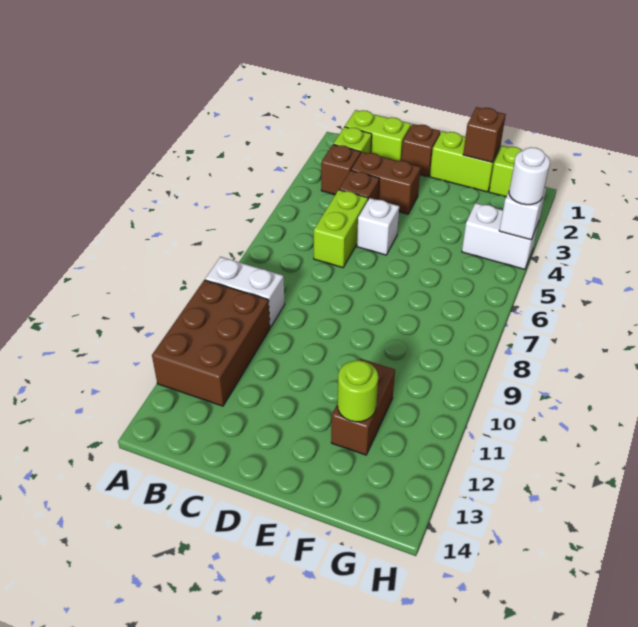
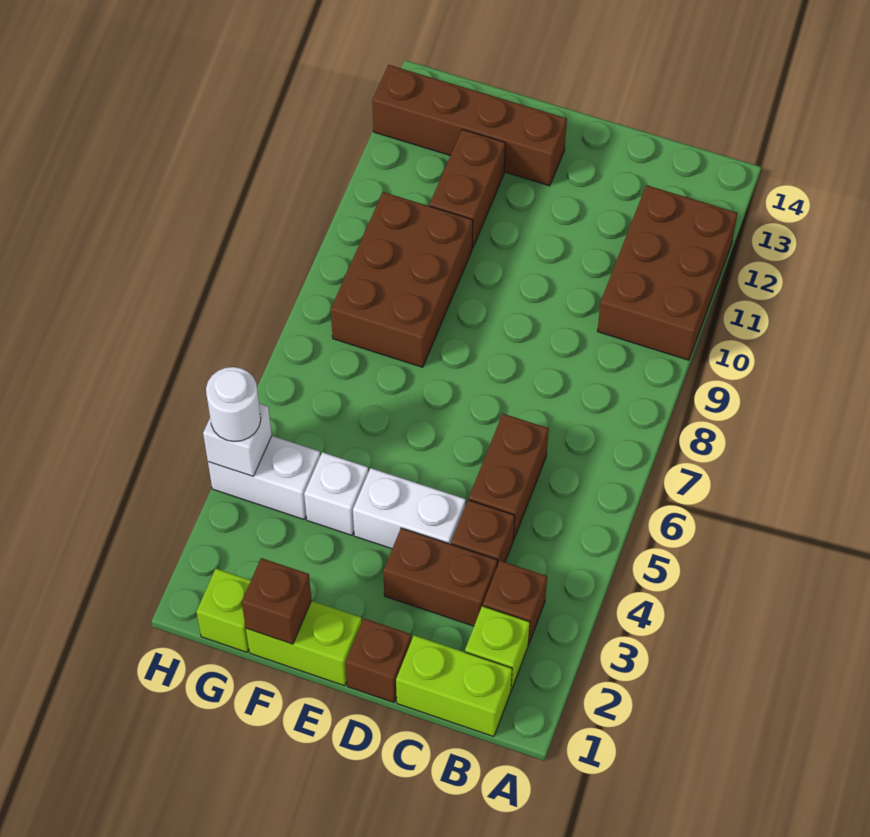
white 1x2 brick [205,257,285,327] -> white 1x2 brick moved to [353,468,466,549]
lime 1x2 brick [314,190,368,268] -> brown 1x2 brick [469,414,549,540]
white 1x1 brick [357,198,399,255] -> white 1x1 brick moved to [304,452,368,535]
none -> brown 1x4 brick [372,65,567,186]
none -> brown 2x3 brick [331,192,473,367]
lime 1x1 round brick [338,360,378,422] -> none

